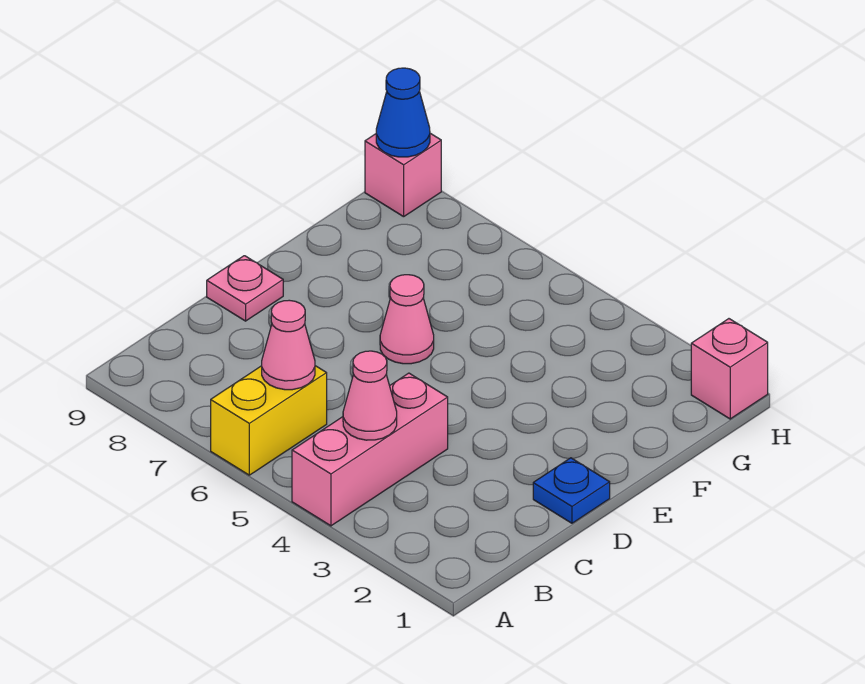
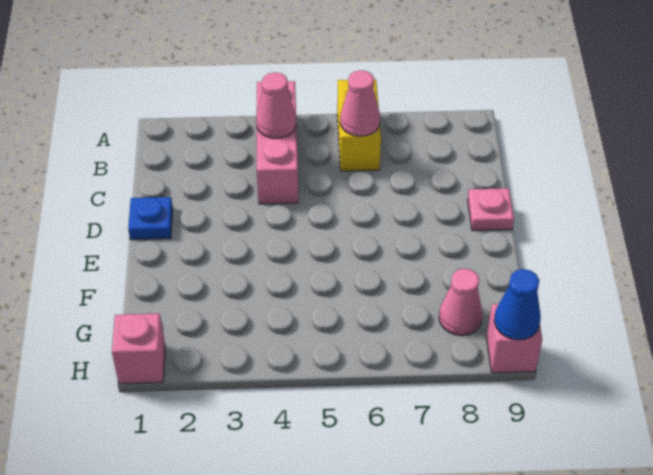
pink 1x1 cone [380,275,434,364] -> pink 1x1 cone moved to [439,268,482,336]

